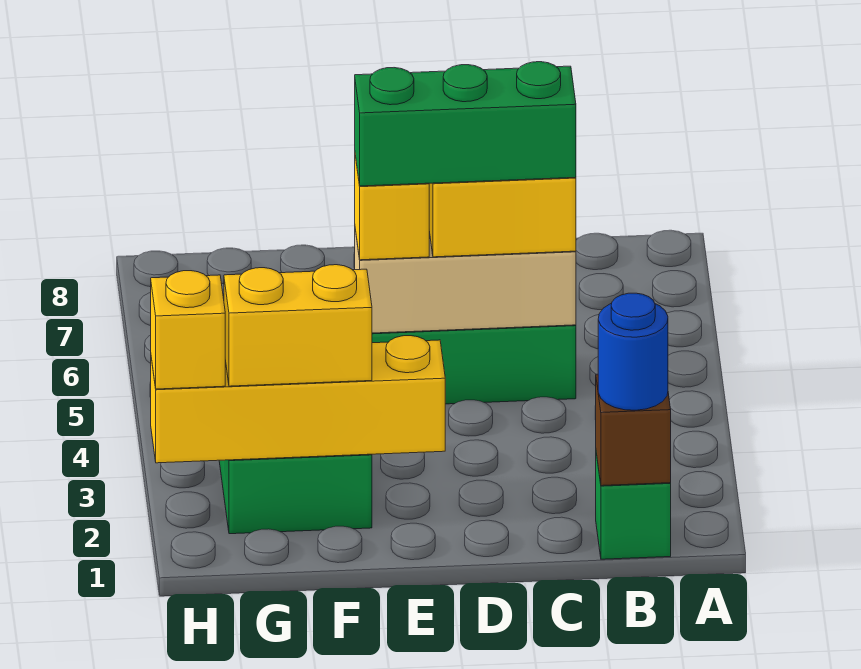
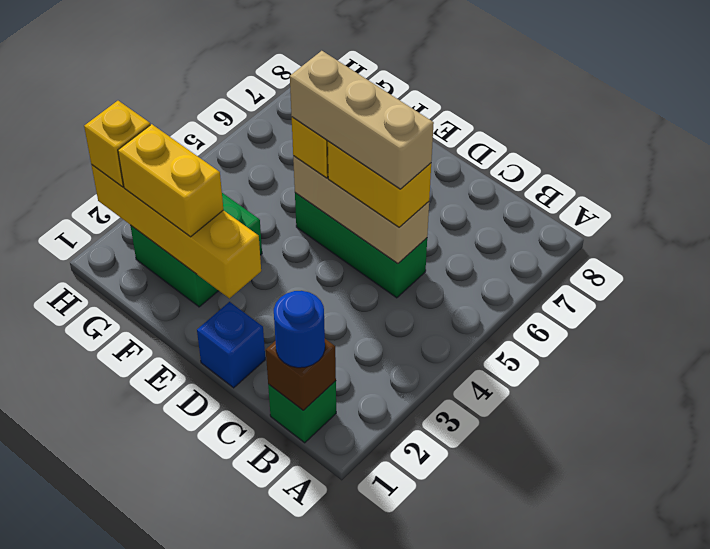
green 1x3 brick [355,62,576,186] -> tan 1x3 brick [290,51,434,189]
none -> blue 1x1 brick [197,302,265,388]

